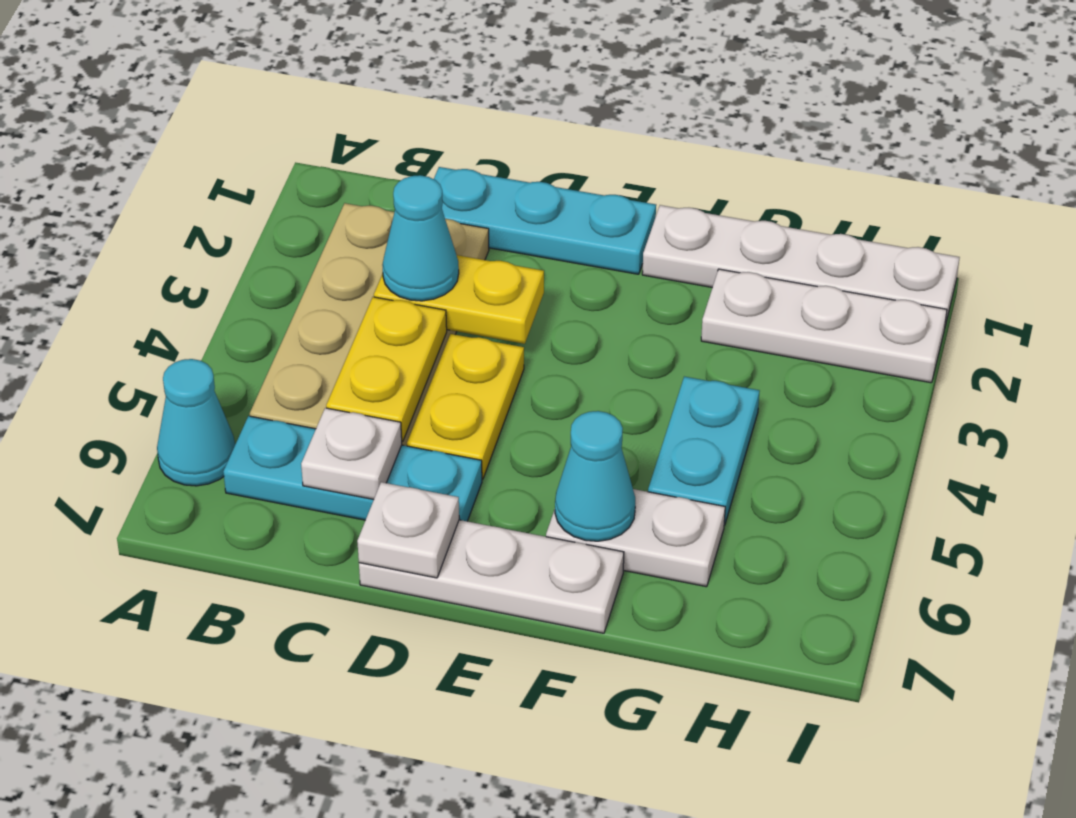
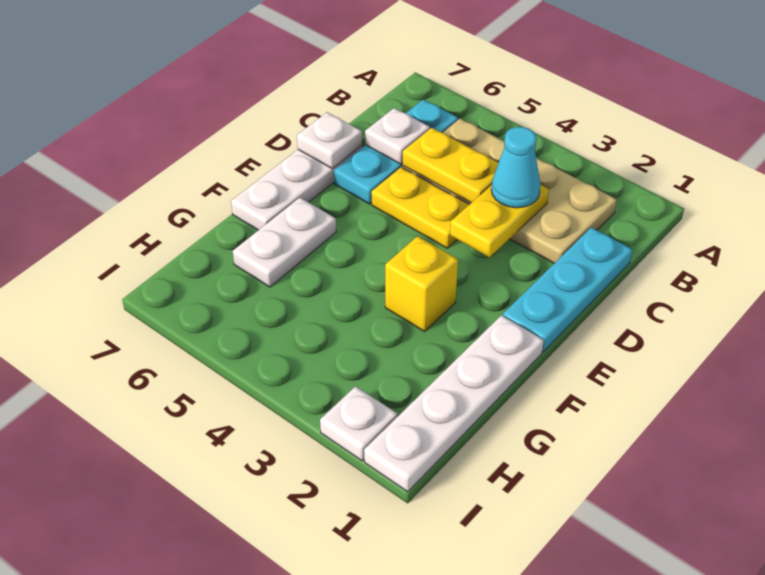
cyan 1x1 cone [157,359,235,486] -> none
none -> yellow 1x1 brick [385,236,458,331]
cyan 1x1 cone [555,411,635,541] -> none
white 1x3 plate [701,269,947,383] -> white 1x1 plate [320,386,397,461]
cyan 1x2 plate [648,377,759,525] -> none

